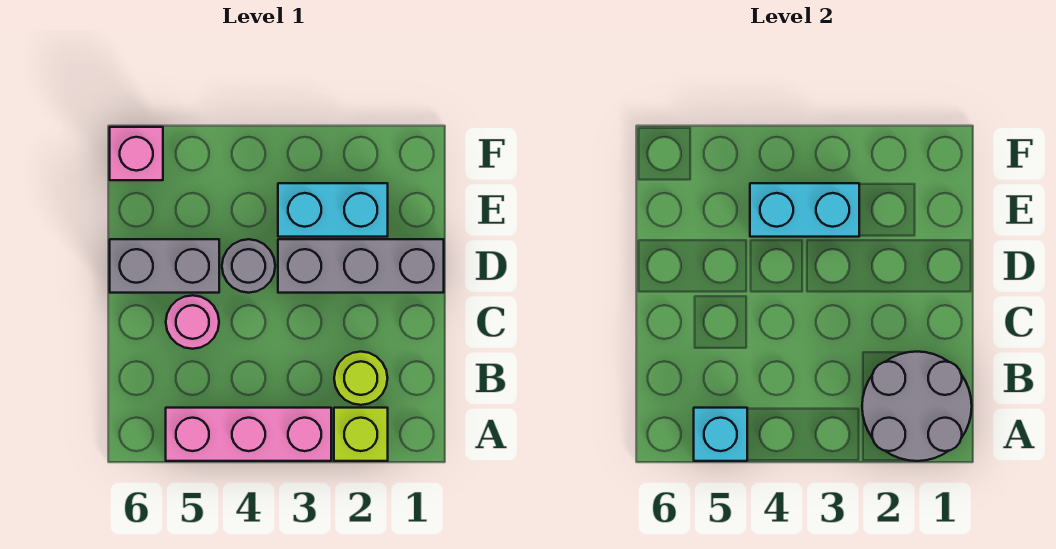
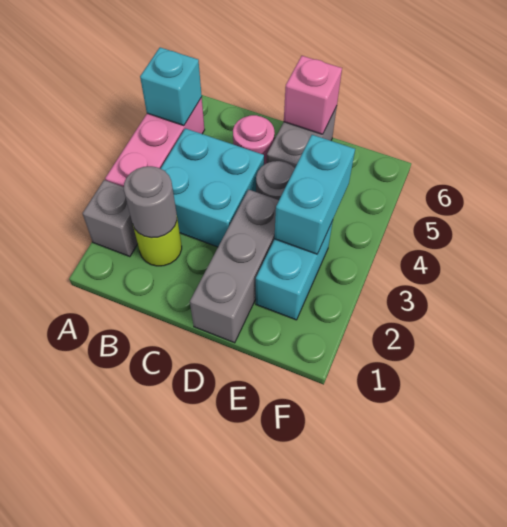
grey 2x2 round brick [862,352,972,461] -> grey 1x1 round brick [124,166,177,238]
lime 1x1 brick [334,408,388,461] -> grey 1x1 brick [83,180,138,257]
none -> cyan 2x2 brick [161,128,264,247]
pink 1x1 brick [110,127,163,180] -> pink 1x1 brick moved to [284,56,342,134]

